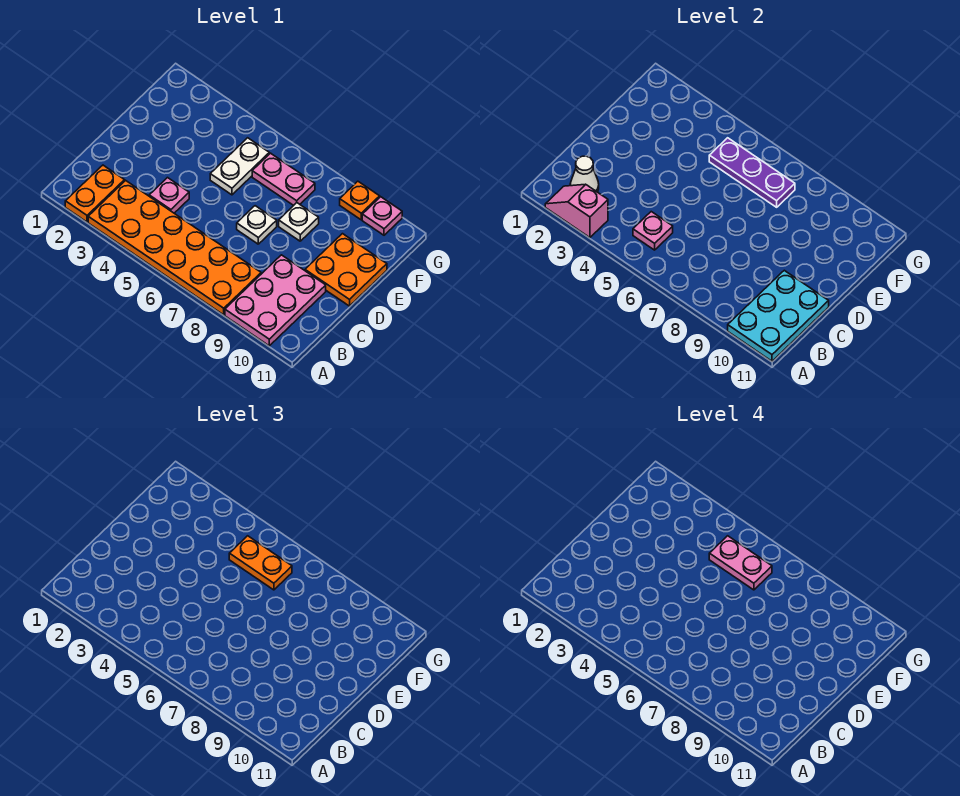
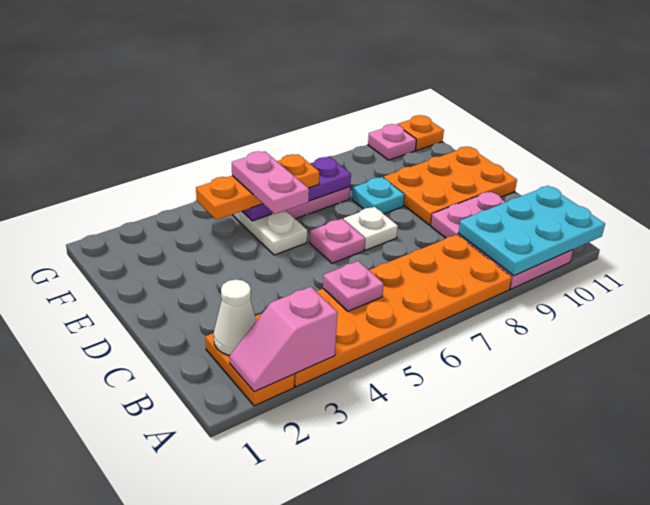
cyan 2x3 plate [728,270,829,361] -> cyan 2x3 plate turned to [458,186,605,276]
pink 1x1 plate [149,178,189,213] -> pink 1x1 plate moved to [310,219,365,263]
orange 2x2 plate [305,234,387,306] -> orange 2x3 plate [384,146,517,225]
white 1x1 plate [279,203,319,241] -> cyan 1x1 plate [352,177,405,214]
orange 1x2 plate [229,536,292,590] -> orange 1x3 plate [196,154,319,220]
pink 1x2 plate [709,536,772,590] -> pink 1x2 plate turned to [232,151,309,214]
orange 1x1 plate [340,181,380,220] -> orange 1x1 plate moved to [397,115,444,150]

